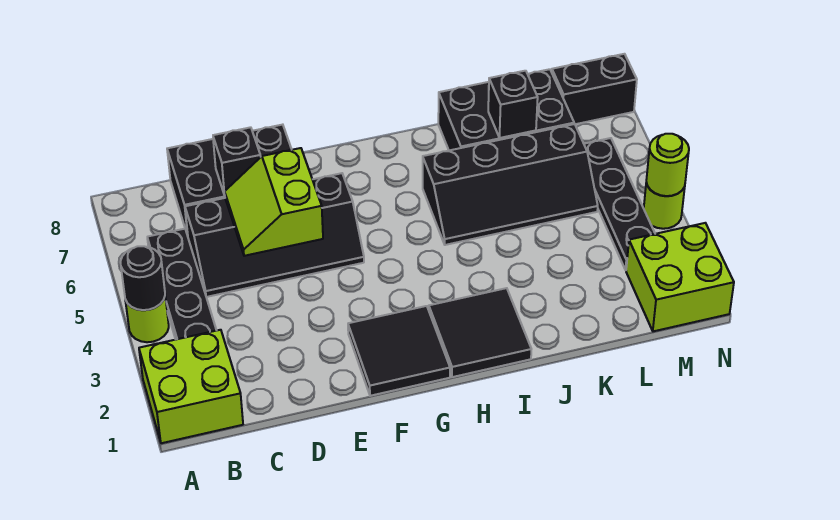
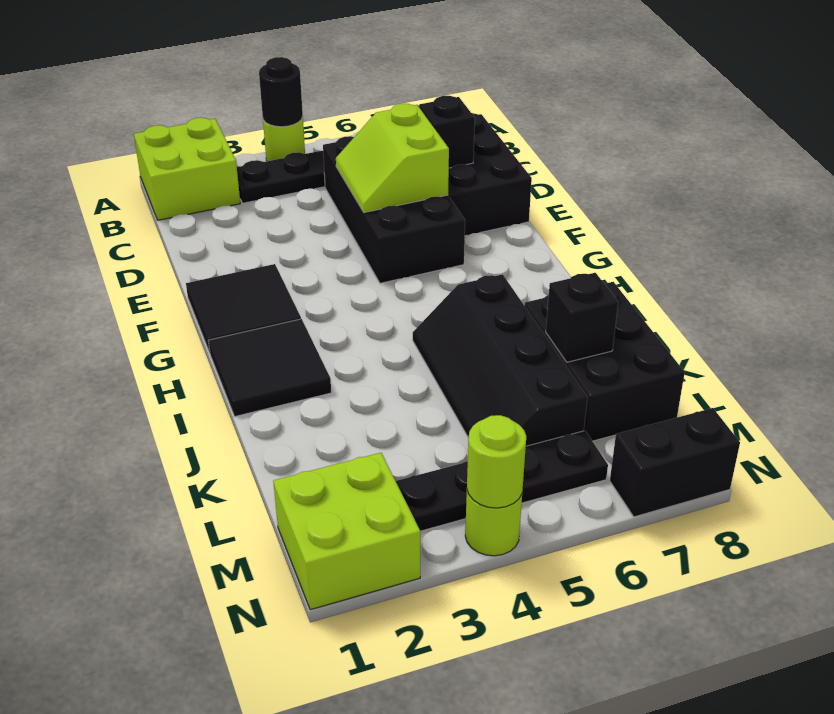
black 2x4 slope [185,173,364,297] -> black 2x4 brick [323,136,465,283]
lime 2x2 slope [225,148,323,256] -> lime 2x2 slope turned to [336,104,449,212]
black 1x2 brick [552,54,637,124] -> black 1x2 brick turned to [610,408,740,517]

